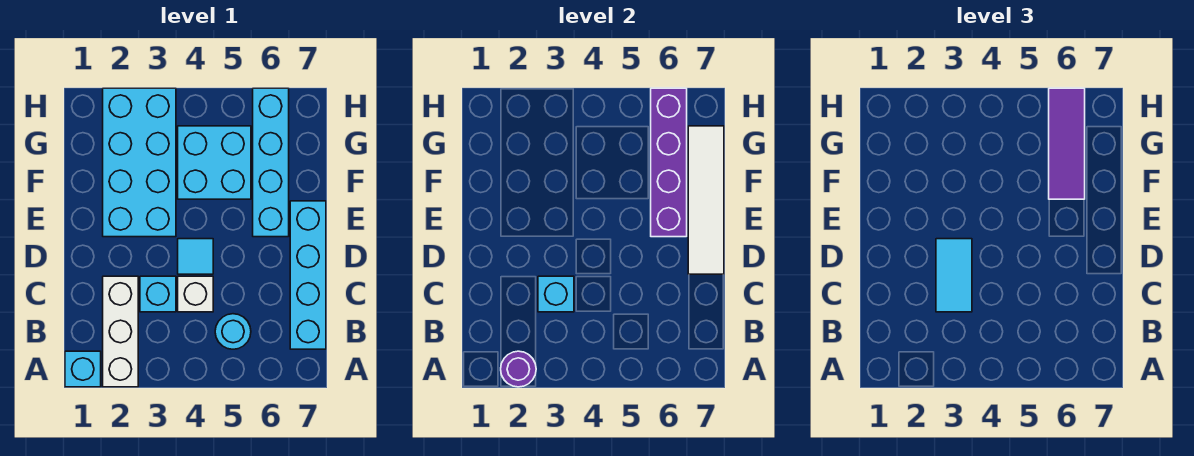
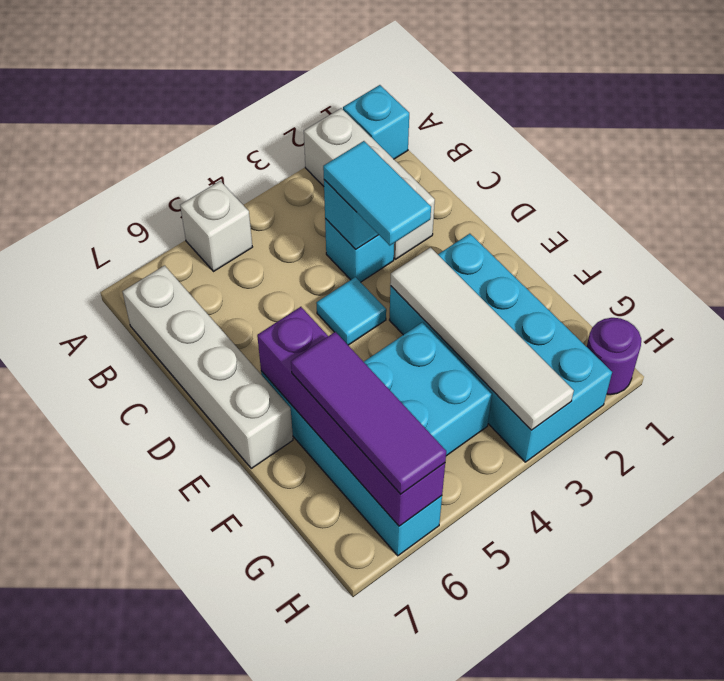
purple 1x1 round brick [501,351,536,387] -> purple 1x1 round brick moved to [587,318,641,395]
cyan 1x1 round brick [215,314,251,349] -> none
cyan 1x4 brick [290,201,326,349] -> white 1x4 brick [123,266,293,468]
white 1x1 brick [178,276,213,312] -> white 1x1 brick moved to [180,181,252,271]
white 1x4 tile [688,126,724,274] -> white 1x4 tile moved to [390,248,574,430]

